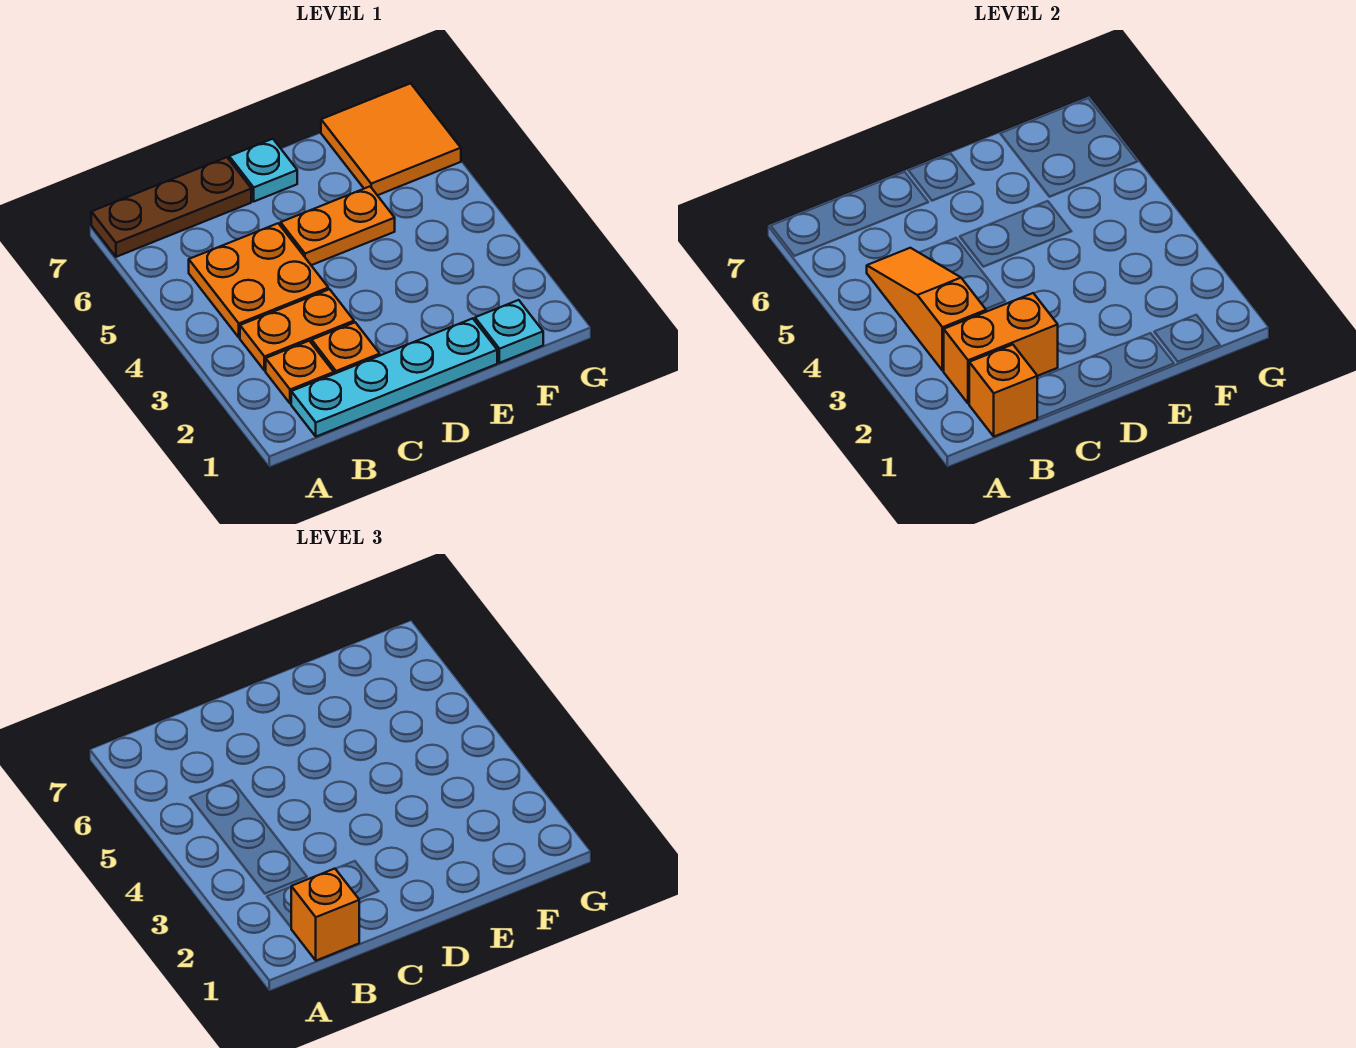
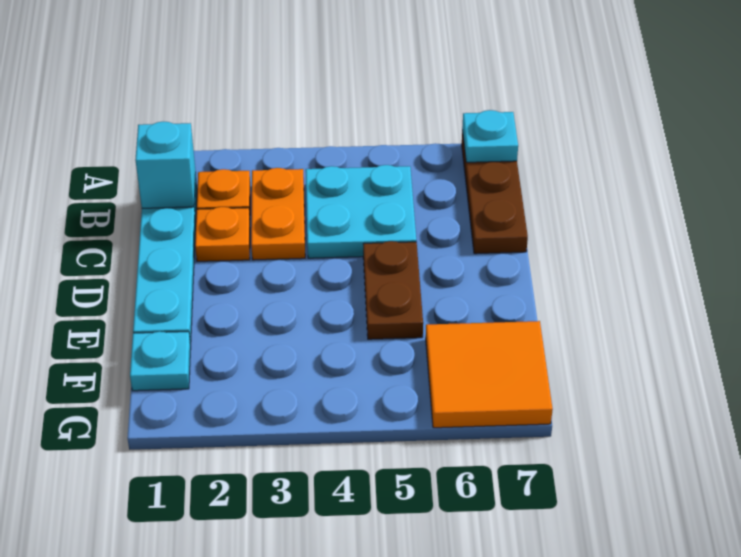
orange 1x1 brick [969,345,1037,437] -> cyan 1x1 brick [135,122,196,208]
orange 1x1 brick [291,869,359,961] -> none
orange 1x2 brick [944,293,1058,404] -> none
orange 1x3 slope [867,248,986,371] -> none
orange 2x2 plate [189,223,328,337] -> cyan 2x2 plate [306,165,416,258]
orange 1x2 plate [281,187,395,265] -> brown 1x2 plate [363,241,423,339]
cyan 1x1 plate [229,139,297,201] -> cyan 1x1 plate moved to [462,110,518,162]

